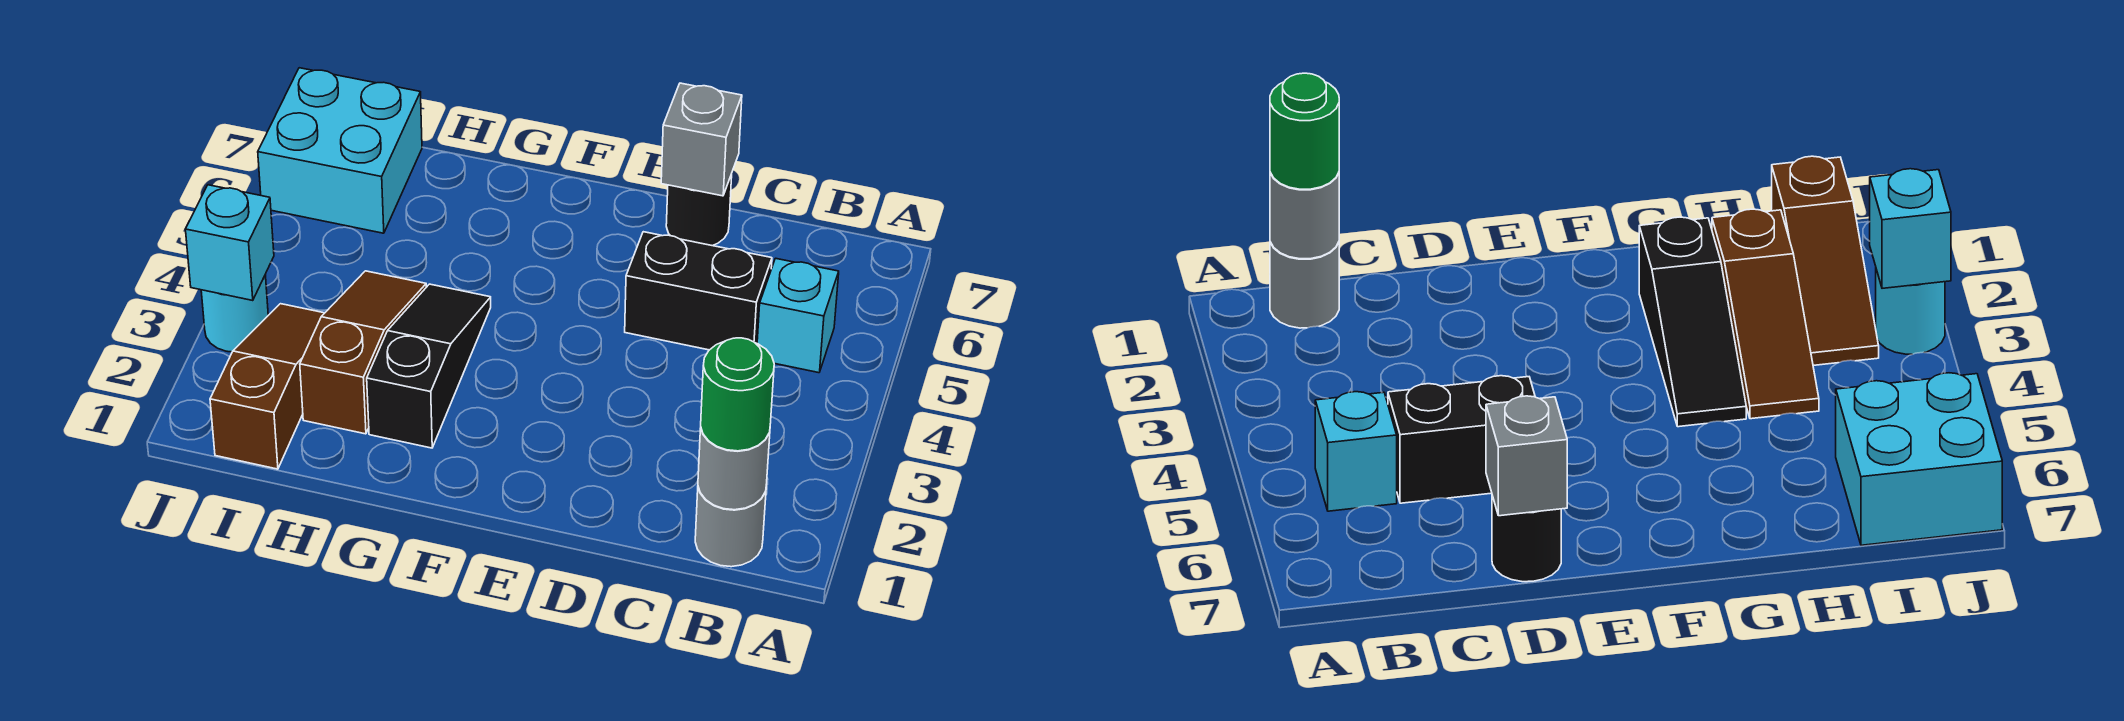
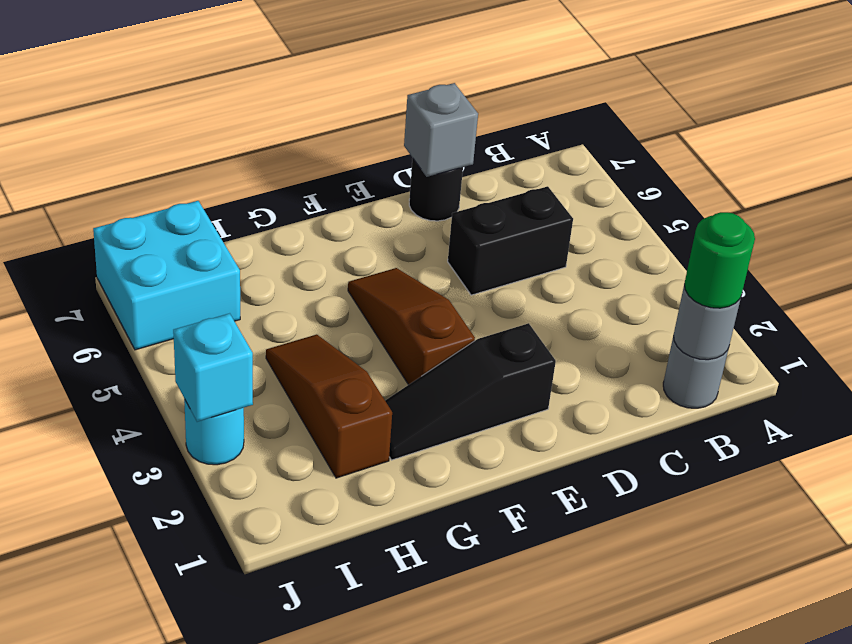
cyan 1x1 brick [757,258,839,373] -> none
black 1x3 slope [367,284,491,448] -> black 1x3 slope turned to [385,323,556,460]
brown 1x3 slope [210,304,324,469] -> brown 1x3 slope moved to [348,268,475,385]

